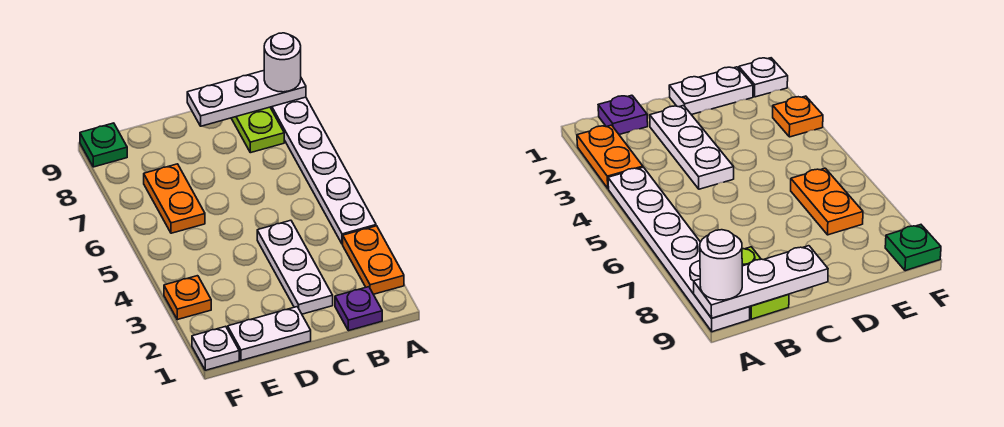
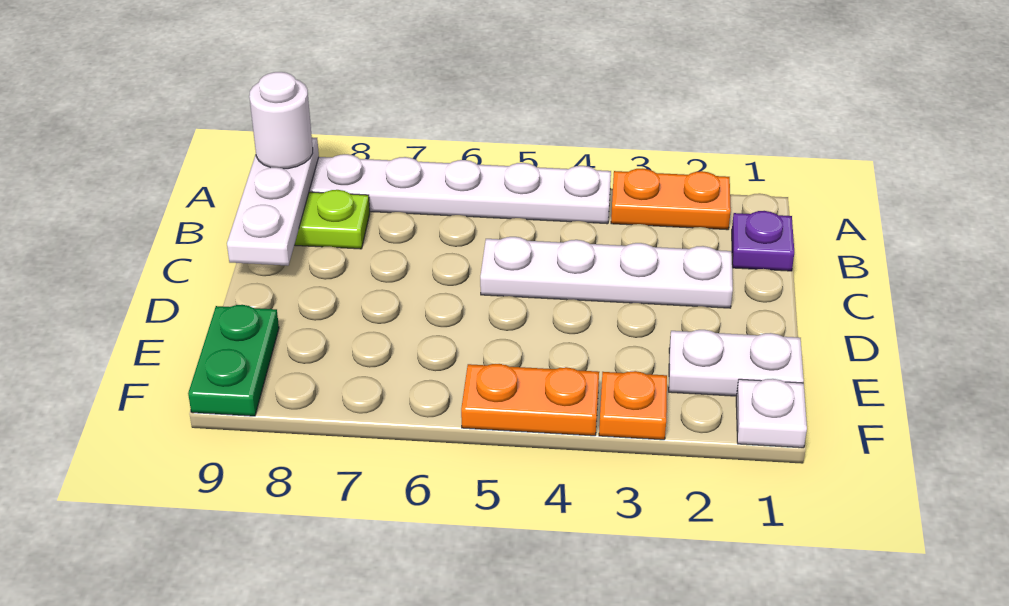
white 1x3 plate [257,220,333,314] -> white 1x4 plate [480,237,733,308]
white 1x2 plate [228,307,311,360] -> white 1x2 plate turned to [669,330,804,396]
orange 1x2 plate [144,164,205,233] -> orange 1x2 plate moved to [461,364,599,436]
green 1x1 plate [80,123,127,167] -> green 1x2 plate [188,305,279,416]

